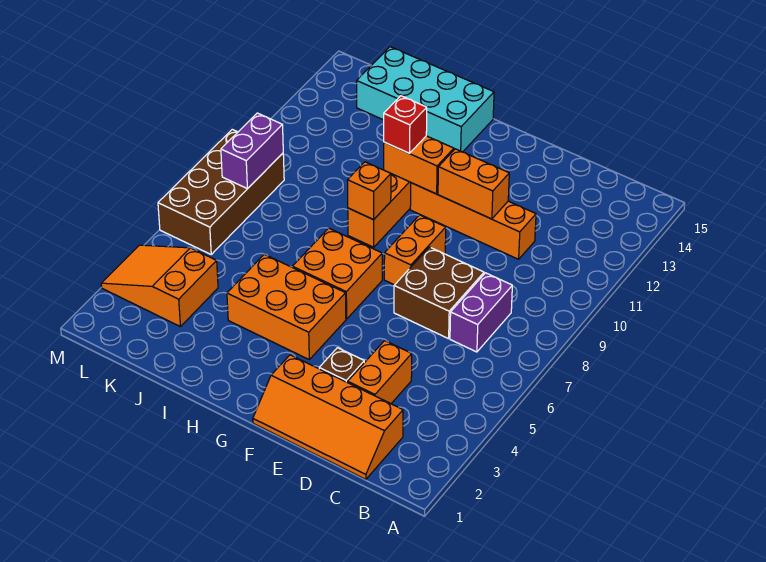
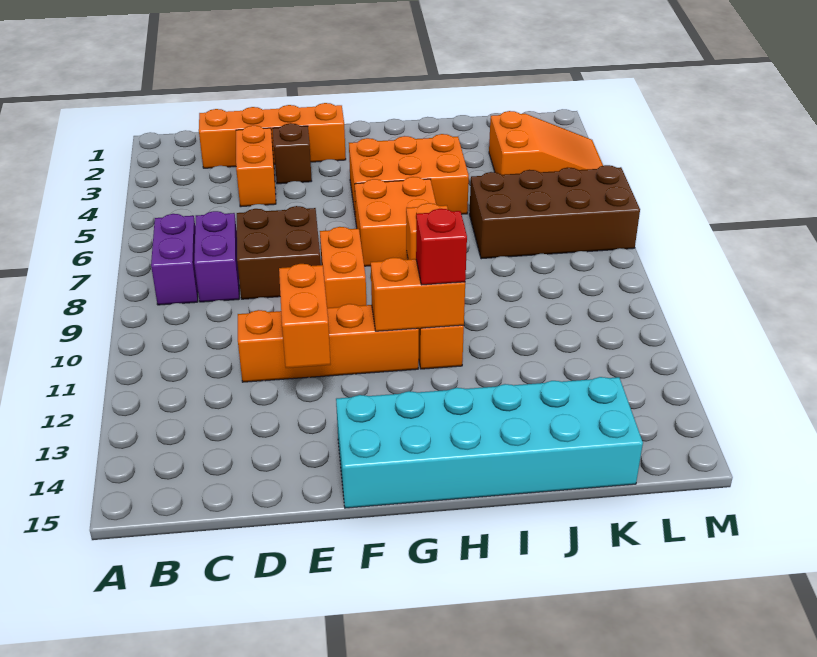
orange 1x2 brick [438,149,509,219] -> orange 1x2 brick turned to [279,264,331,368]
cyan 2x4 brick [357,47,494,152] -> cyan 2x6 brick [336,377,643,508]
brown 2x4 brick [158,129,284,254] -> brown 2x4 brick turned to [469,165,640,259]
purple 1x2 brick [221,113,283,189] -> purple 1x2 brick moved to [151,214,198,305]

